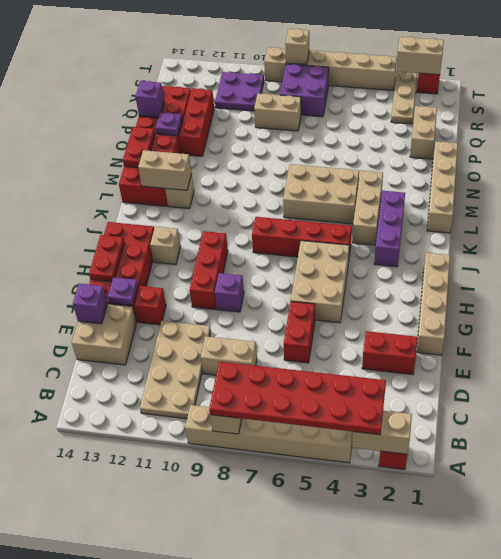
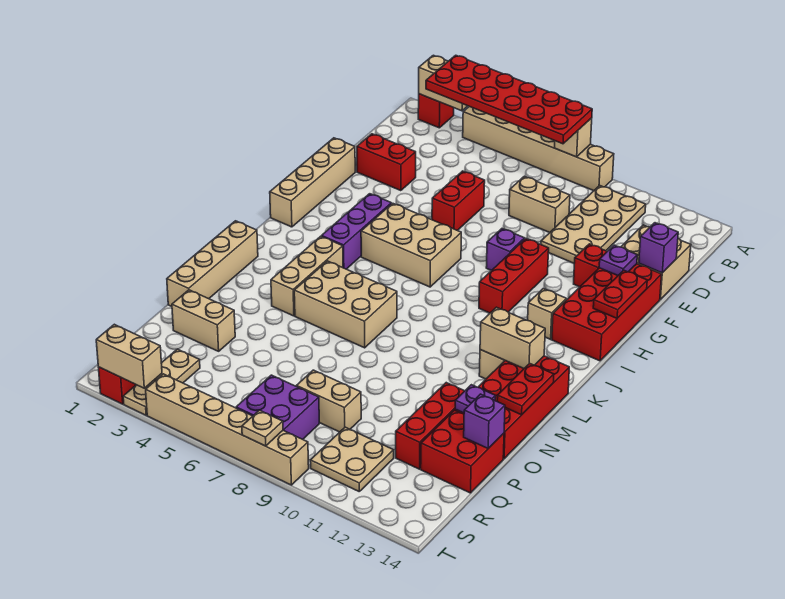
tan 2x3 brick [291,241,349,323] -> tan 2x3 brick turned to [361,203,461,287]
purple 1x3 brick [374,191,405,267] -> purple 1x3 brick moved to [322,194,391,269]
red 1x4 brick [252,217,352,257] -> none
tan 1x2 brick [410,106,437,159] -> tan 1x2 brick turned to [172,290,235,351]
purple 2x2 plate [215,72,264,111] -> tan 2x2 plate [310,427,394,491]
tan 1x1 brick [285,29,309,65] -> tan 1x1 plate [242,410,283,446]

